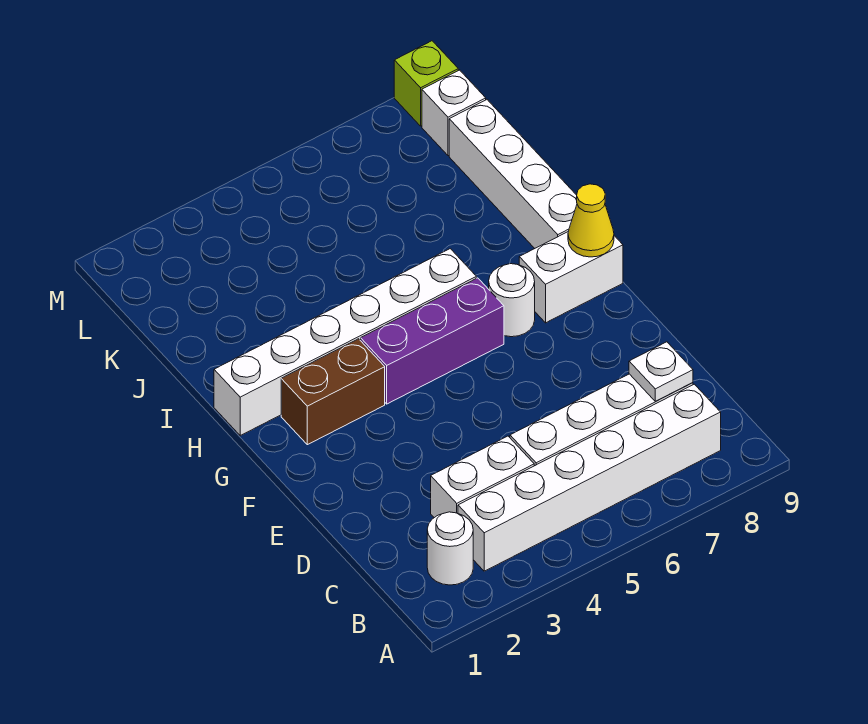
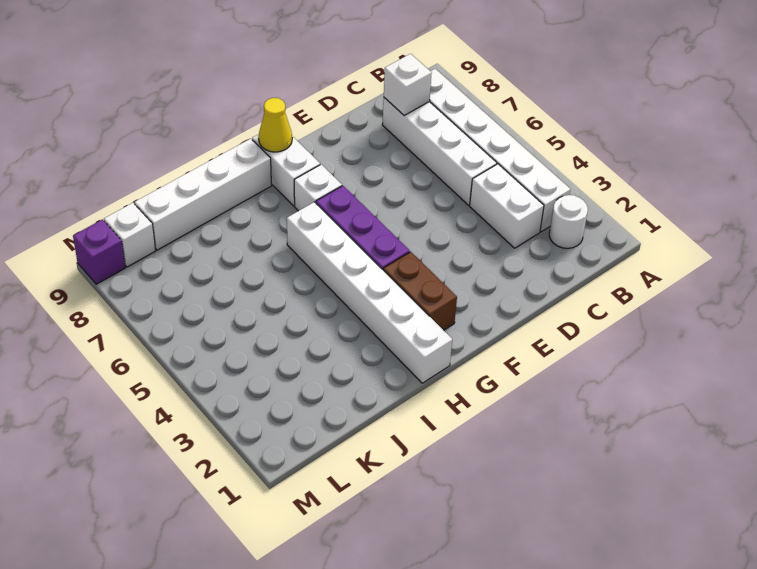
white 1x1 plate [629,342,693,401] -> white 1x1 brick [384,54,432,115]
white 1x1 round brick [489,264,535,337] -> white 1x1 brick [294,164,342,211]
lime 1x1 brick [394,41,458,126] -> purple 1x1 brick [73,219,125,284]

